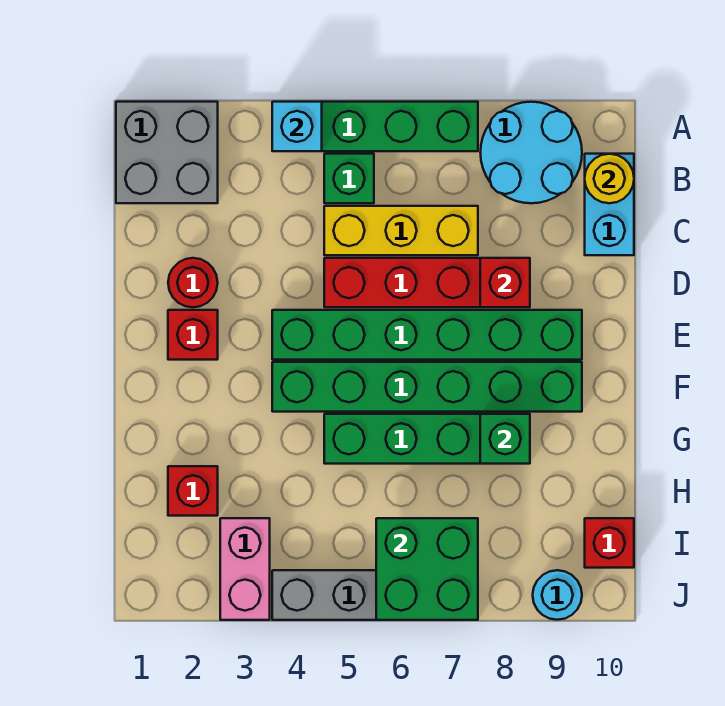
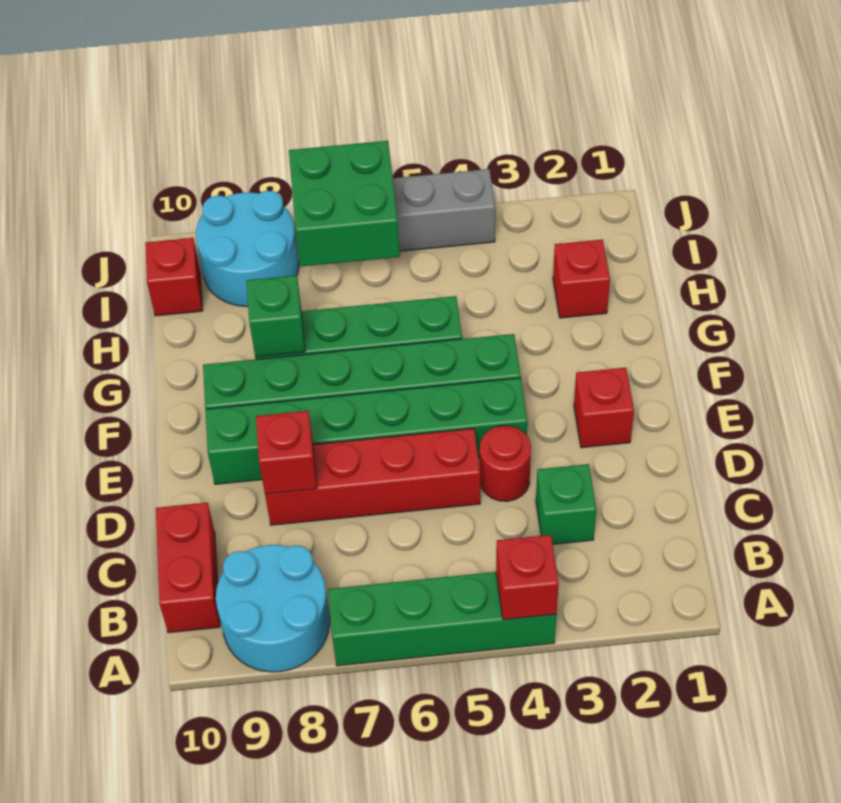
grey 2x2 brick [116,102,218,203] -> none
cyan 1x1 brick [272,102,322,151] -> red 1x1 brick [496,535,559,620]
green 1x1 brick [324,154,374,203] -> green 1x1 brick moved to [536,464,596,544]
cyan 1x2 brick [585,154,634,255] -> red 1x2 brick [156,503,220,633]
yellow 1x1 round brick [585,154,634,203] -> none
yellow 1x3 brick [324,206,478,255] -> none
red 1x1 round brick [168,258,218,307] -> red 1x1 round brick moved to [480,426,531,501]
pink 1x2 brick [220,518,270,620] -> none
cyan 1x1 round brick [533,570,582,620] -> cyan 2x2 round brick [196,191,299,307]

